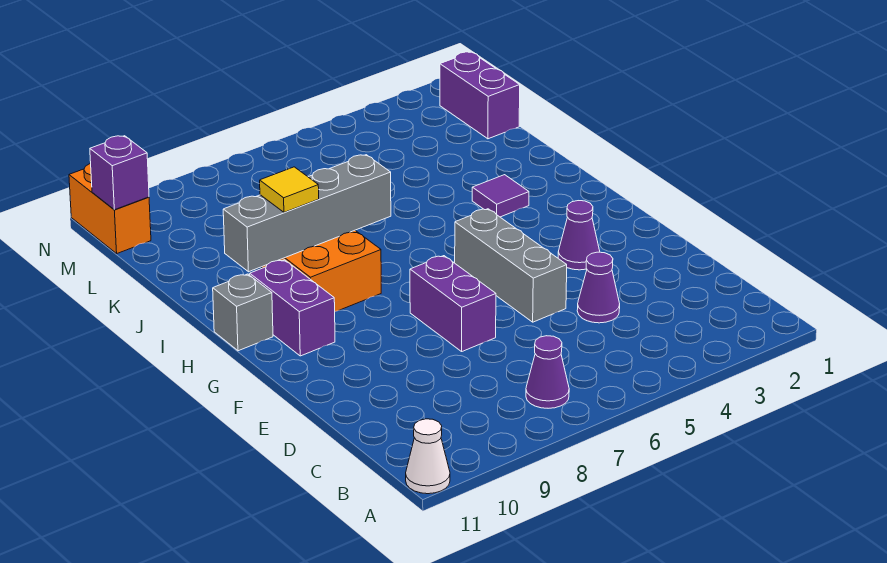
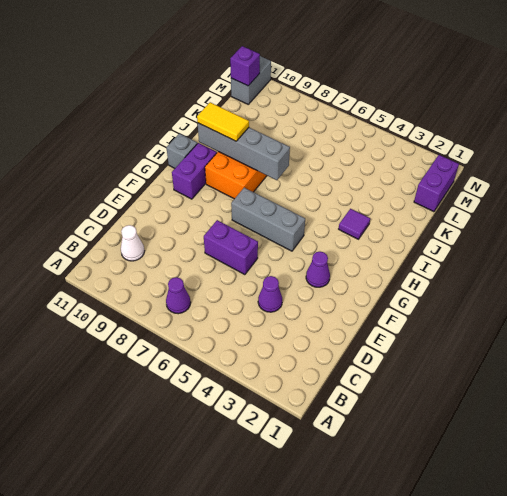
white 1x1 cone [406,419,450,494] -> white 1x1 cone moved to [121,225,144,261]
grey 1x3 brick [455,209,567,322] -> grey 1x3 brick turned to [231,188,305,251]
purple 1x2 brick [410,256,496,351] -> purple 1x2 brick turned to [204,220,258,275]
yellow 1x1 tile [260,167,319,212] -> yellow 1x2 tile [197,102,249,141]
orange 1x2 brick [69,163,151,253] -> grey 1x2 brick [231,56,271,104]

